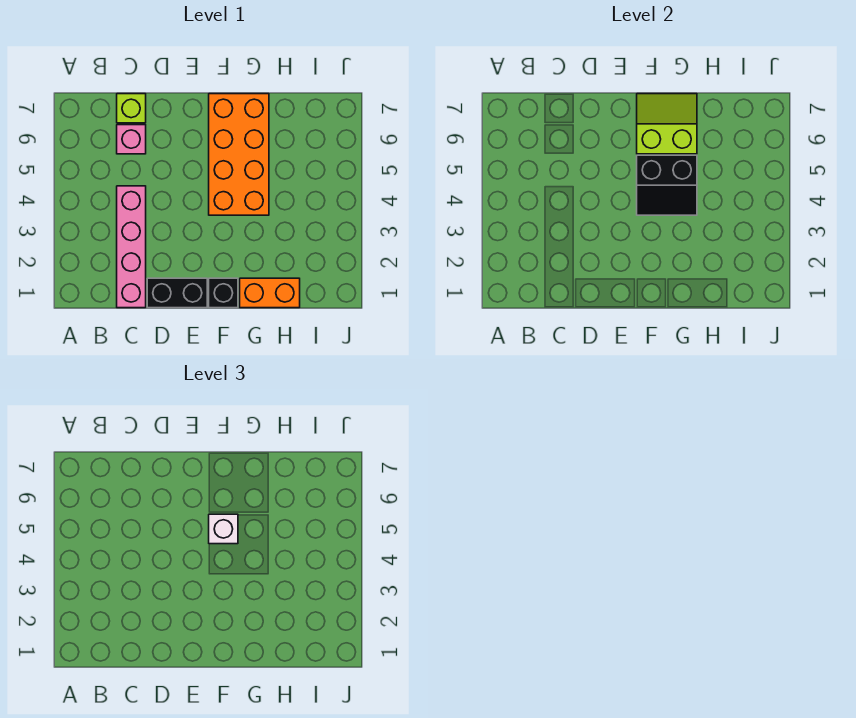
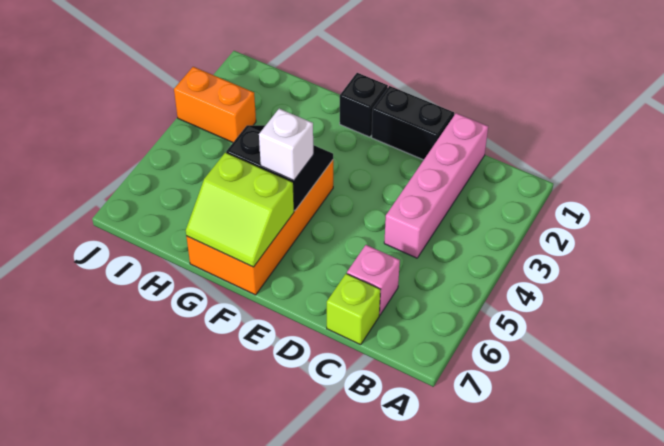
orange 1x2 brick [240,278,300,308] -> orange 1x2 brick moved to [174,67,256,142]

